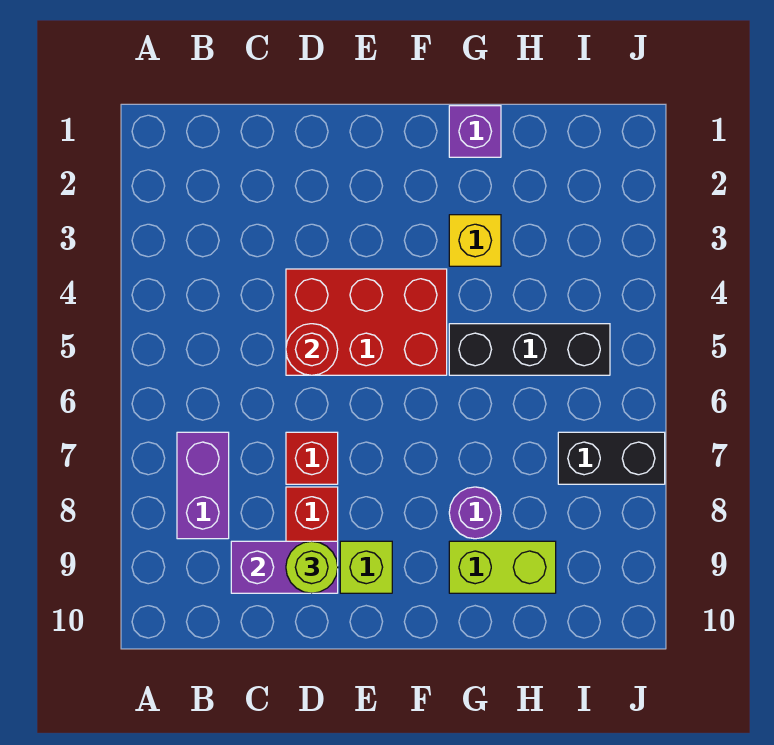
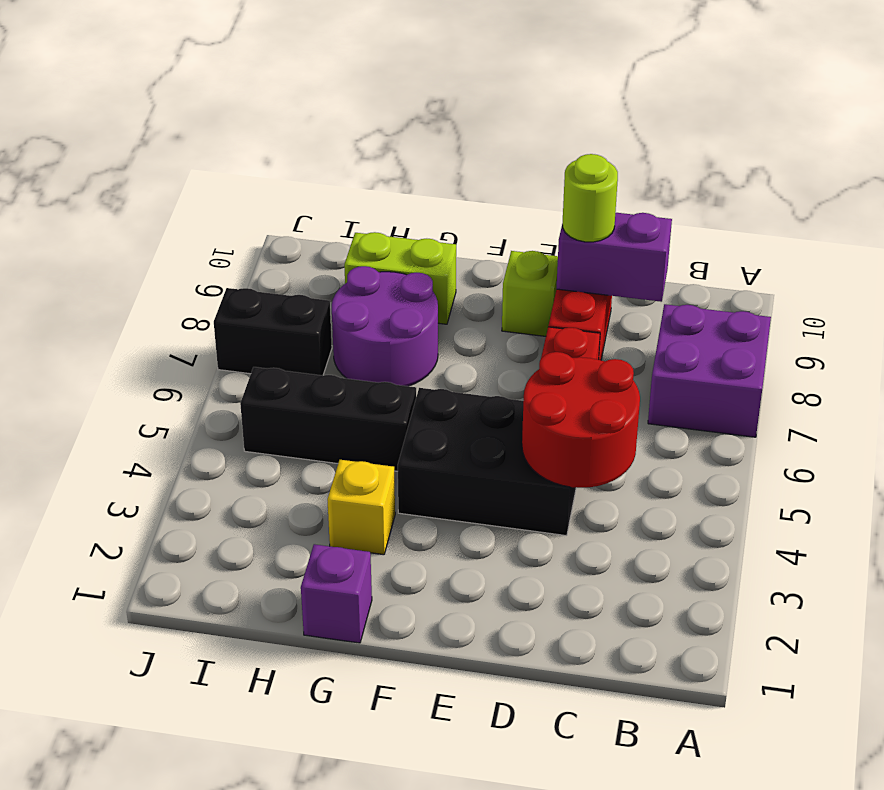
purple 1x2 brick [177,432,229,539] -> purple 2x2 brick [648,304,771,437]
red 2x3 brick [286,269,447,375] -> black 2x3 brick [398,388,576,536]
red 1x1 round brick [286,324,338,375] -> red 2x2 round brick [522,352,640,488]
purple 1x1 round brick [449,487,501,539] -> purple 2x2 round brick [332,266,438,386]

